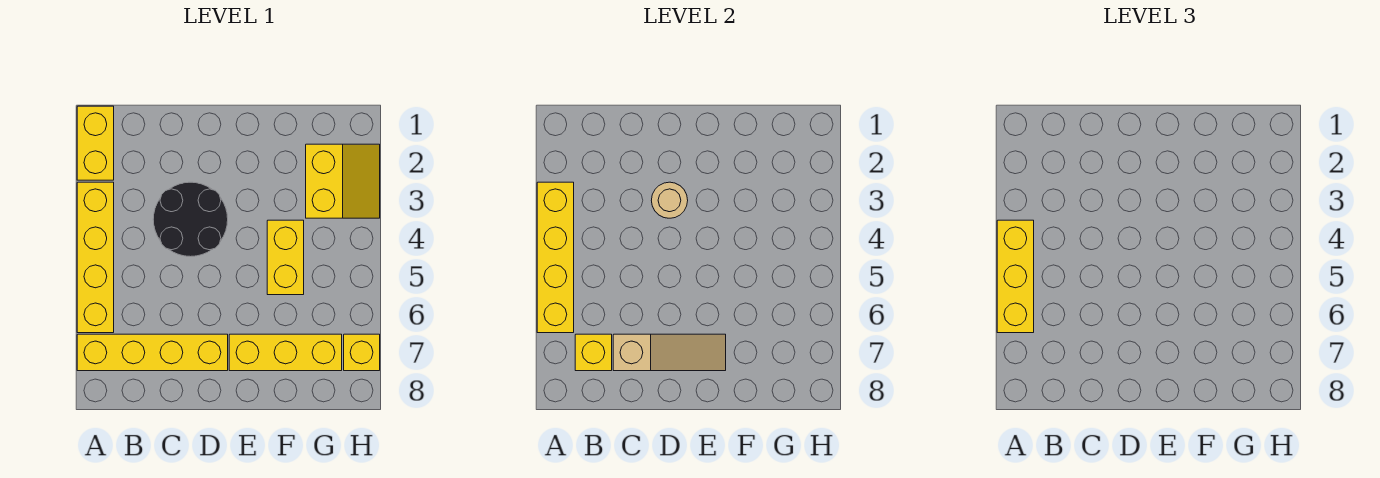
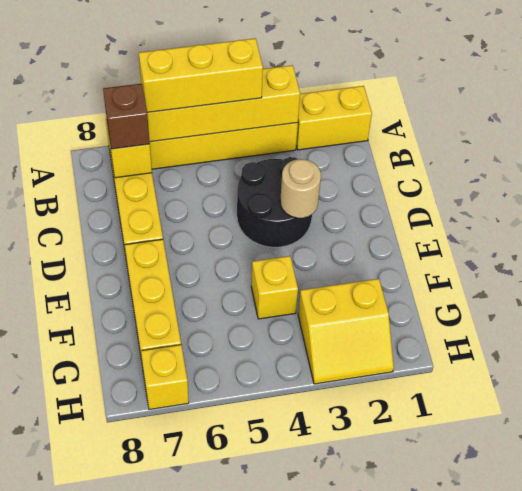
none -> brown 1x1 brick [103,84,150,149]
tan 1x3 slope [613,334,726,371] -> none
yellow 1x2 brick [267,220,304,295] -> yellow 1x1 brick [251,256,298,319]

